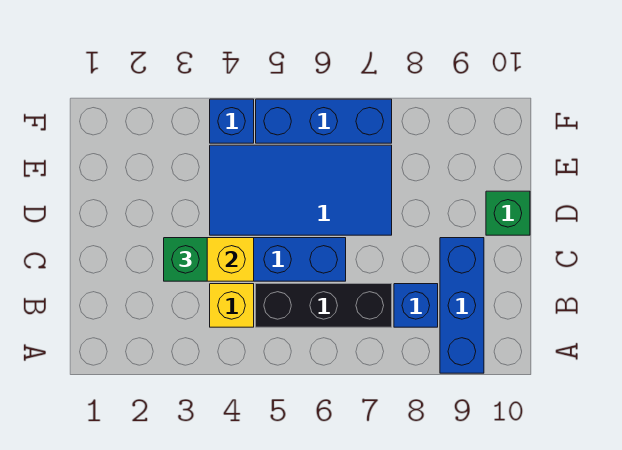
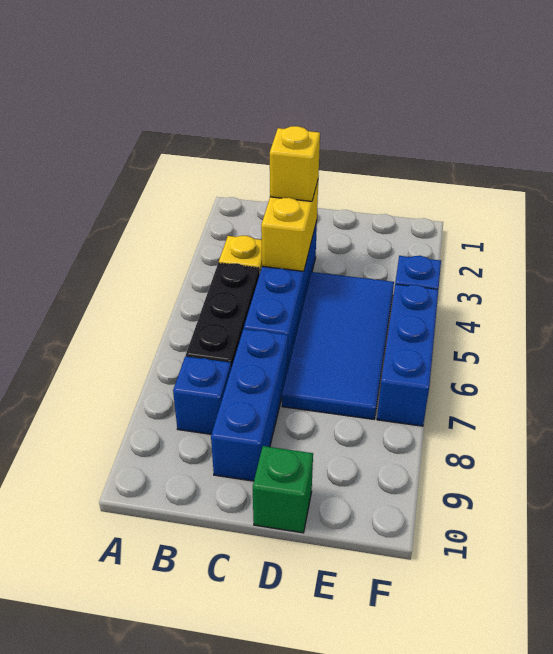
blue 1x3 brick [440,238,484,373] -> blue 1x3 brick turned to [211,329,288,481]
green 1x1 brick [164,238,207,281] -> yellow 1x1 brick [270,126,320,201]

